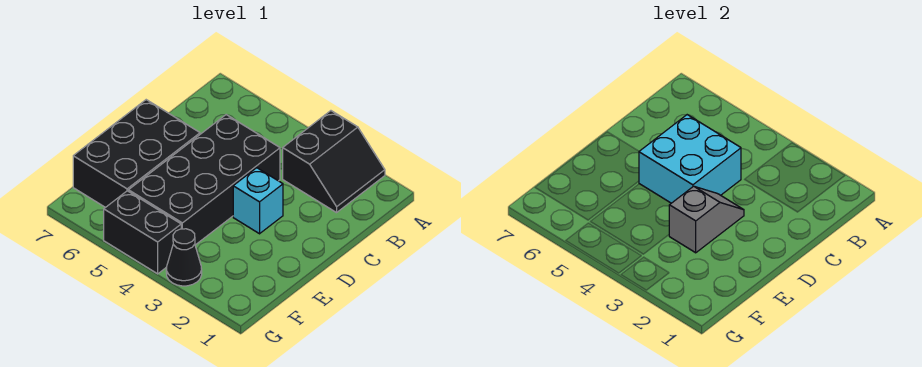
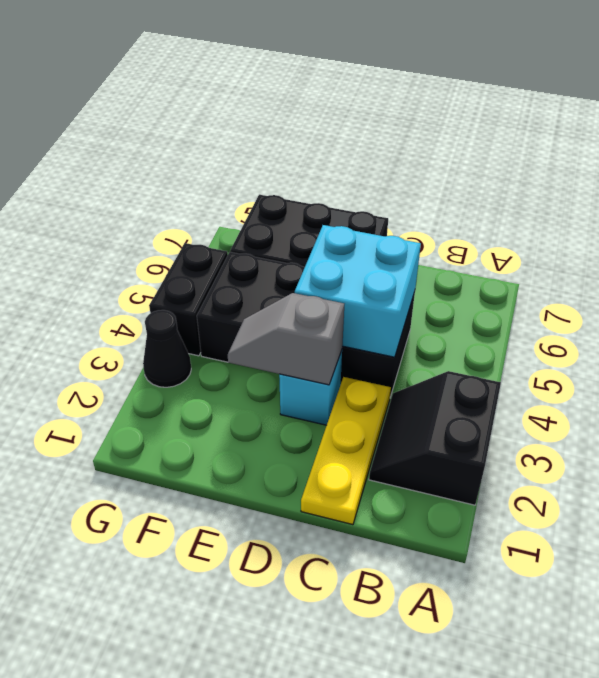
black 2x2 slope [283,111,385,213] -> black 2x2 slope turned to [369,371,501,505]
none -> yellow 1x3 plate [301,377,391,525]
grey 1x2 slope [669,186,744,253] -> grey 1x2 slope turned to [228,293,344,385]

